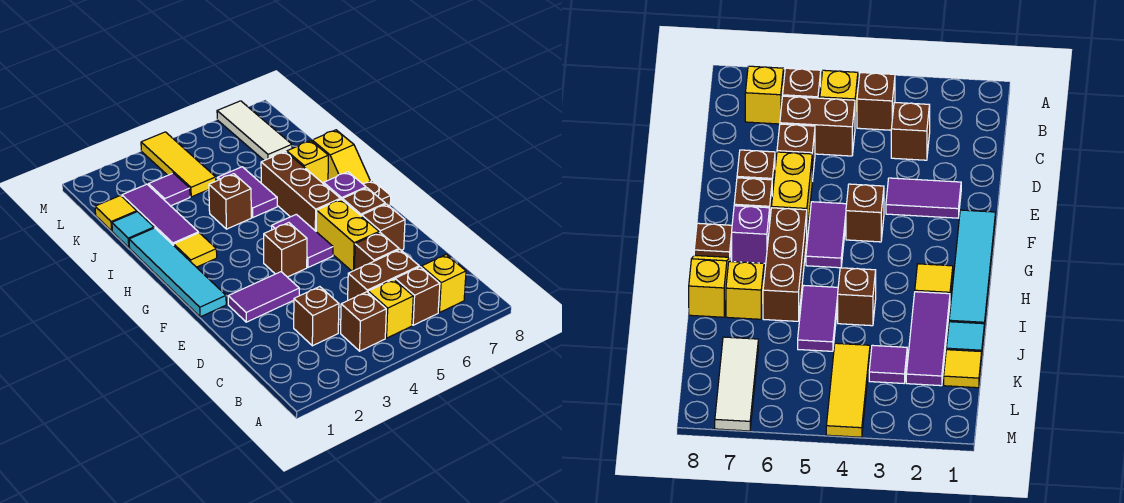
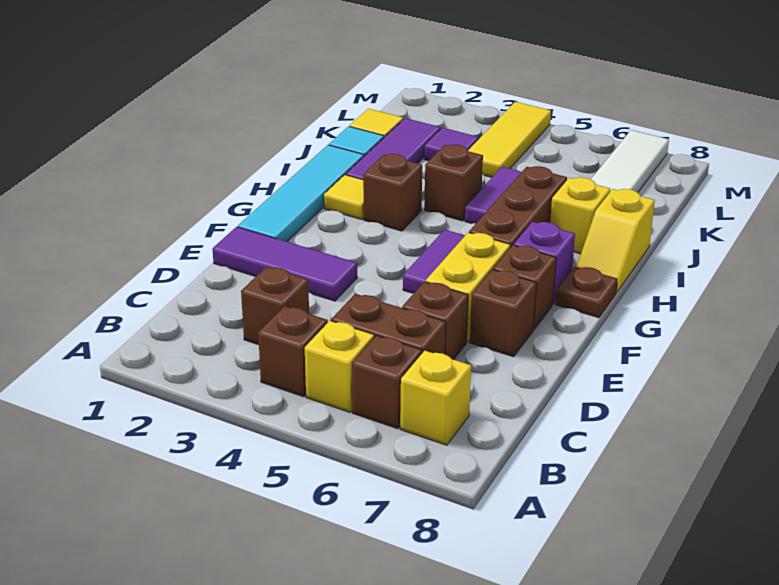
purple 1x2 tile [228,272,299,322] -> purple 1x3 tile [212,227,357,301]
brown 1x1 brick [264,223,307,277] -> brown 1x1 brick moved to [363,154,422,231]

